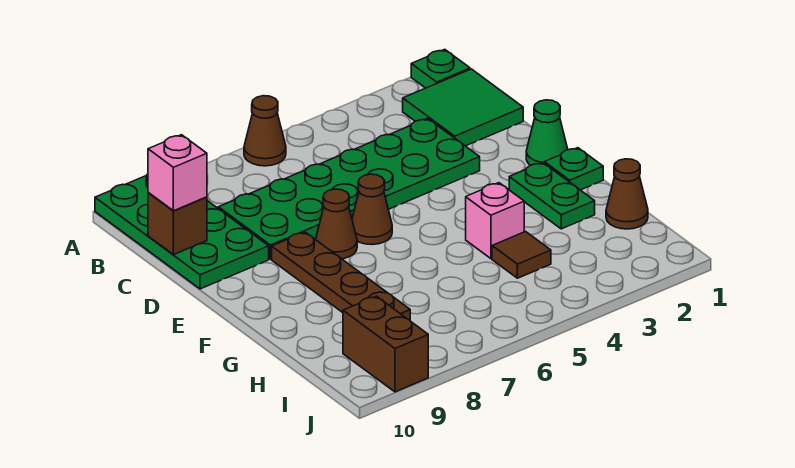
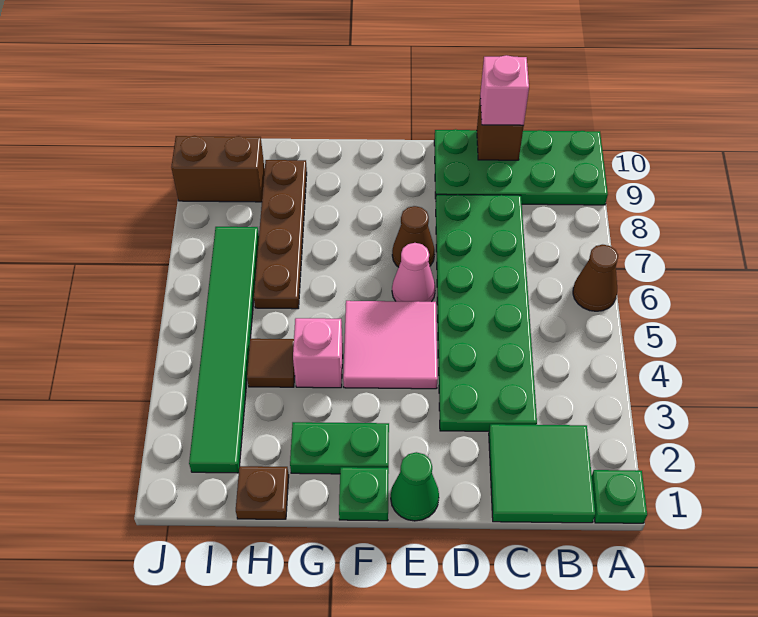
none -> pink 2x2 tile [343,301,438,389]
brown 1x1 cone [352,174,392,245] -> pink 1x1 cone [392,243,435,302]
brown 1x4 plate [272,232,410,320] -> brown 1x4 plate turned to [254,160,307,309]
brown 1x1 cone [606,159,648,229] -> brown 1x1 plate [236,466,289,519]
none -> green 1x6 tile [189,227,259,473]

